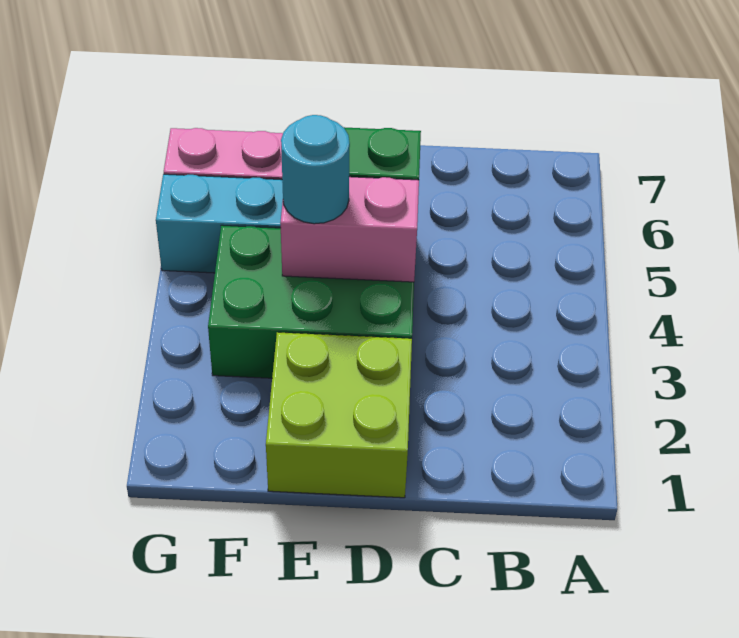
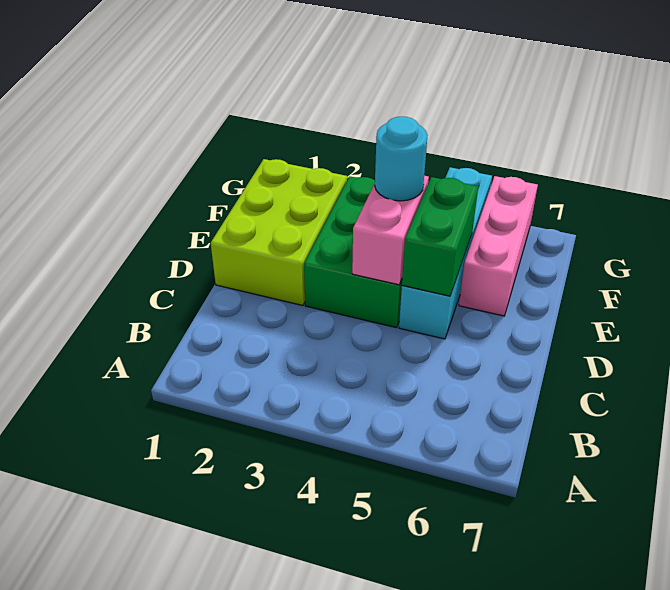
lime 2x2 brick [266,332,412,498] -> lime 2x3 brick [211,159,347,306]

